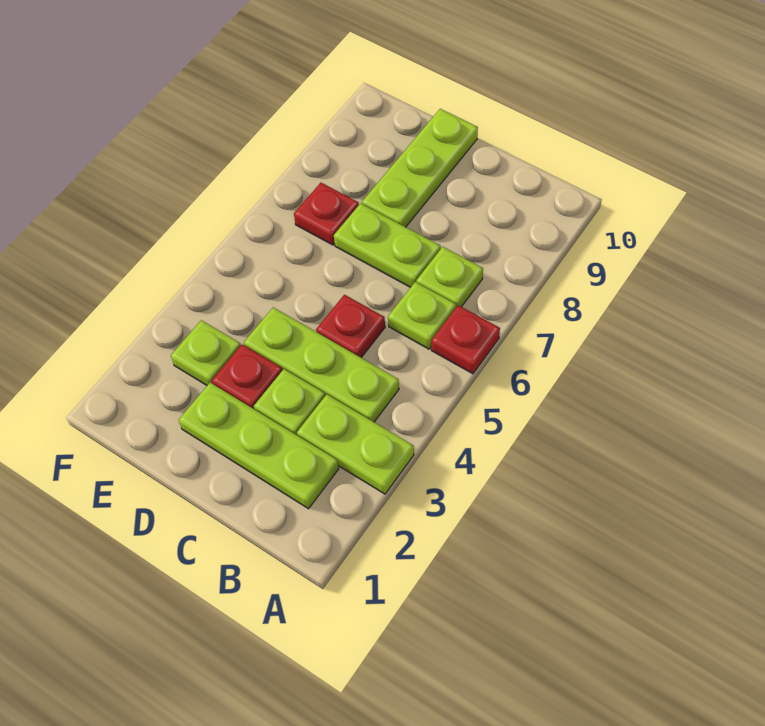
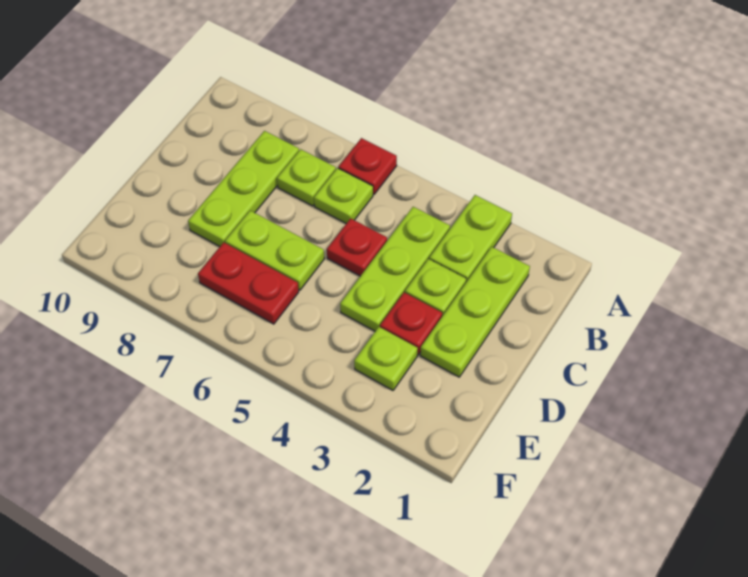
lime 1x2 plate [334,203,441,287] -> lime 1x2 plate turned to [225,211,324,290]
lime 1x3 plate [362,109,478,227] -> lime 1x3 plate turned to [188,131,299,247]
red 1x1 plate [294,183,359,245] -> red 1x2 plate [198,242,299,324]

